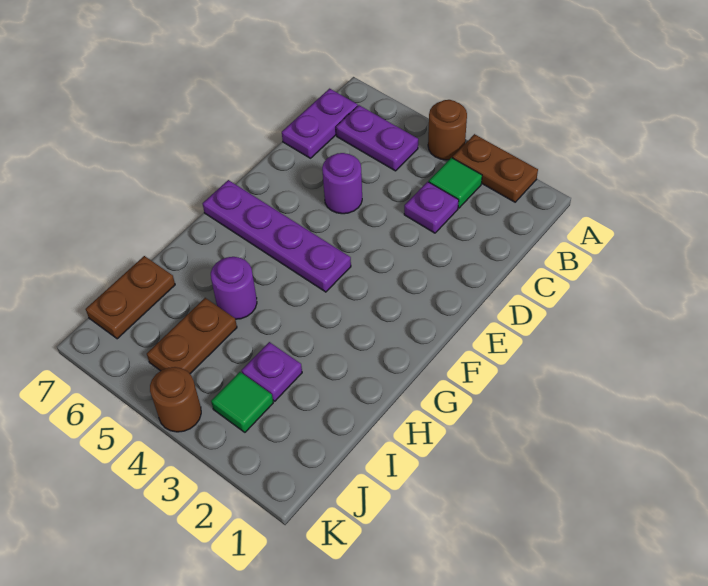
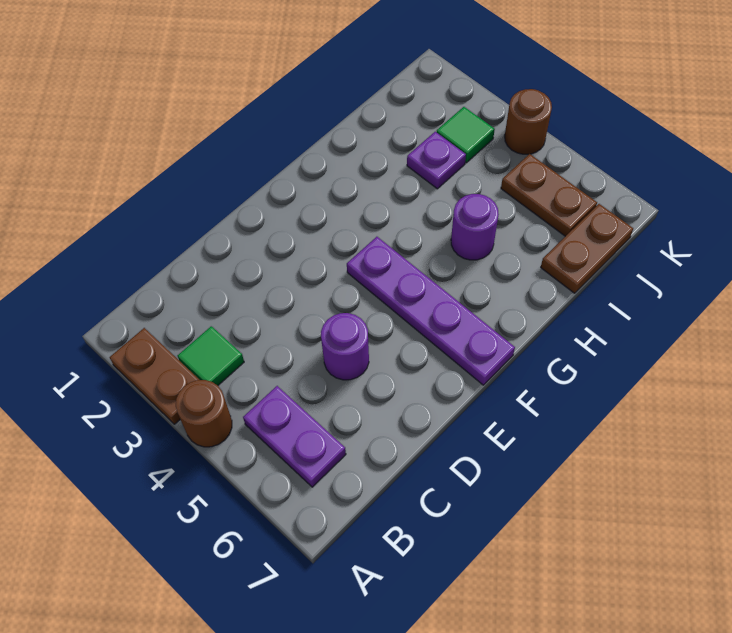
purple 1x2 plate [282,89,358,158] -> none
purple 1x1 plate [404,182,459,233] -> none
brown 1x2 plate [147,298,237,374] -> brown 1x2 plate turned to [501,154,597,236]

